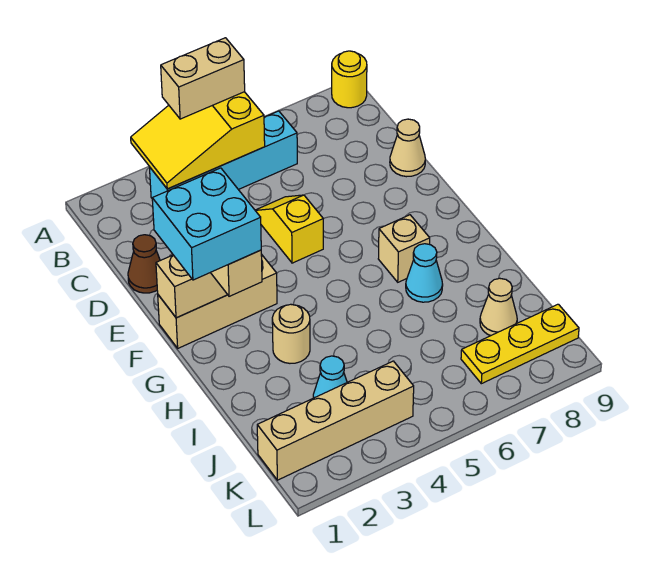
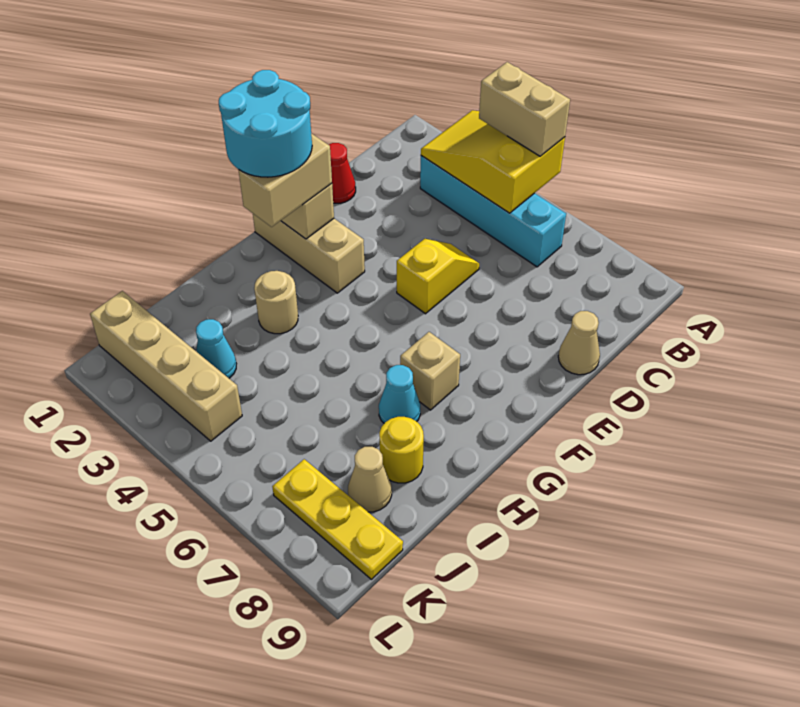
yellow 1x1 round brick [332,51,367,108] -> yellow 1x1 round brick moved to [379,417,424,483]
brown 1x1 cone [128,235,160,293] -> red 1x1 cone [329,143,356,203]
cyan 2x2 brick [152,168,261,280] -> cyan 2x2 round brick [219,70,312,177]

